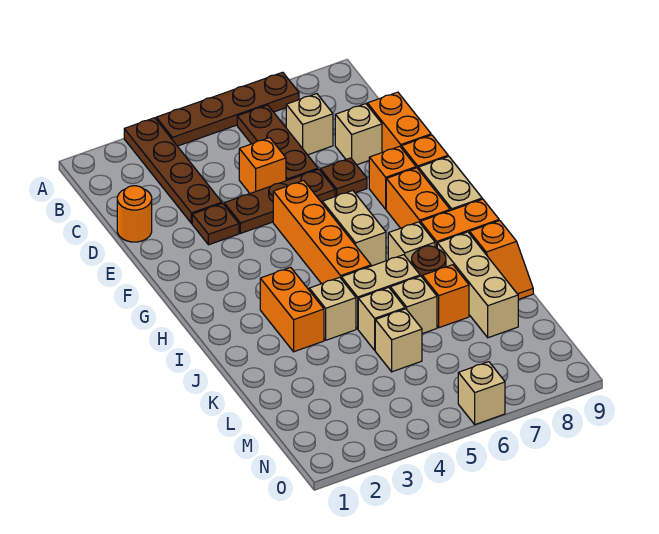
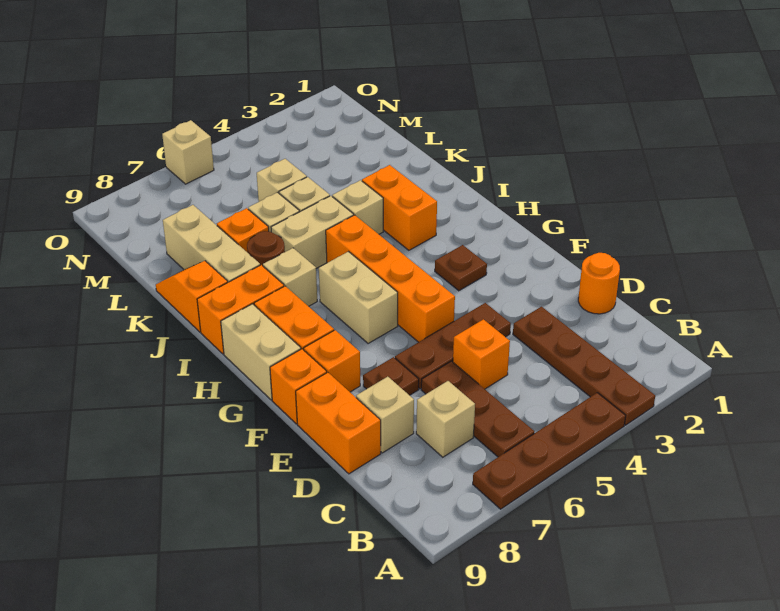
brown 1x1 plate [192,203,239,245] -> brown 1x1 plate moved to [435,245,487,291]

